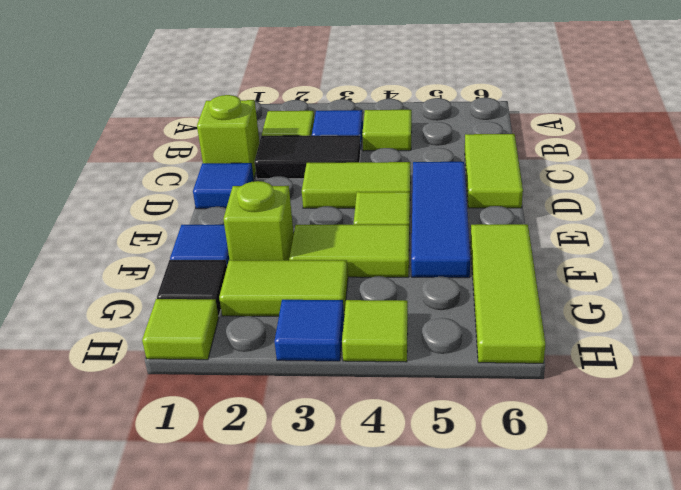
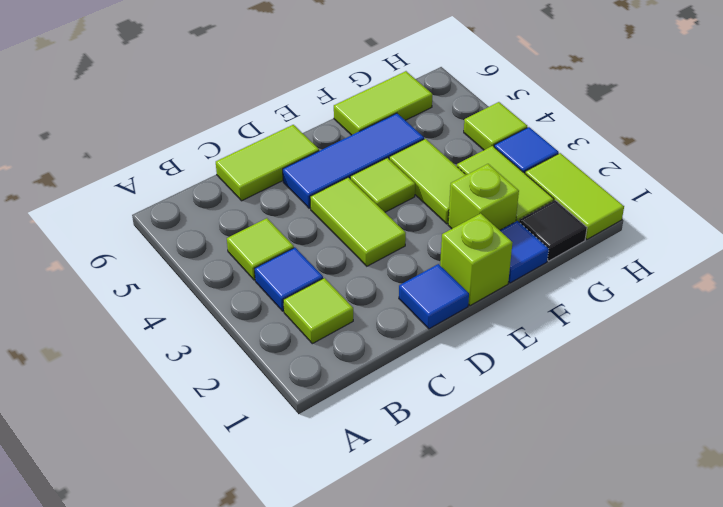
lime 1x1 brick [197,95,260,178] -> lime 1x1 brick moved to [440,213,512,306]
black 1x2 tile [255,135,361,179] -> none
lime 1x3 tile [470,224,545,363] -> lime 1x2 tile [334,71,433,135]
lime 1x1 tile [142,299,219,360] -> lime 1x2 tile [525,153,624,240]

